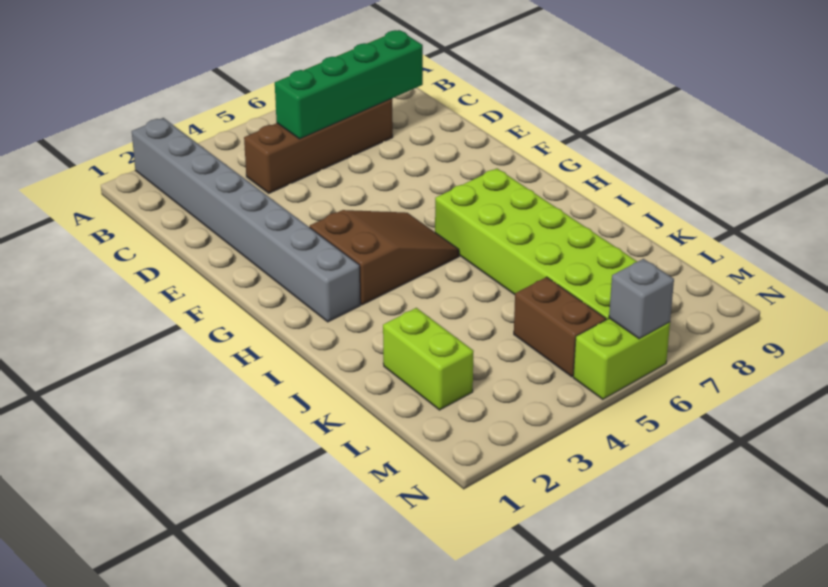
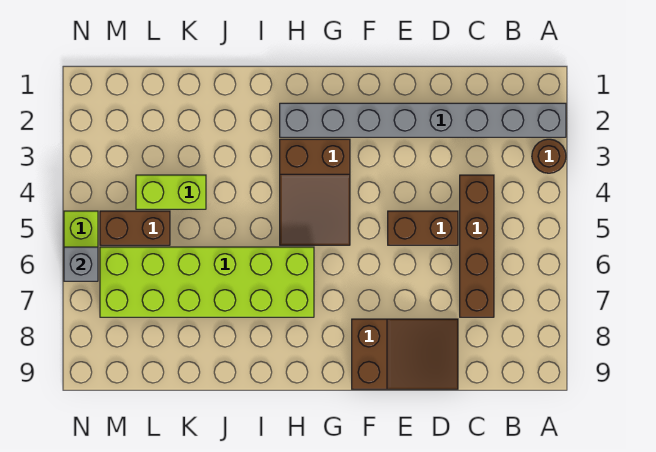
none -> brown 1x1 round brick [532,139,566,173]
green 1x4 brick [275,30,423,139] -> none
none -> brown 1x2 brick [388,211,458,245]
none -> brown 2x3 slope [352,319,458,389]
lime 1x2 brick [383,308,474,410] -> lime 1x2 brick moved to [136,175,206,209]

